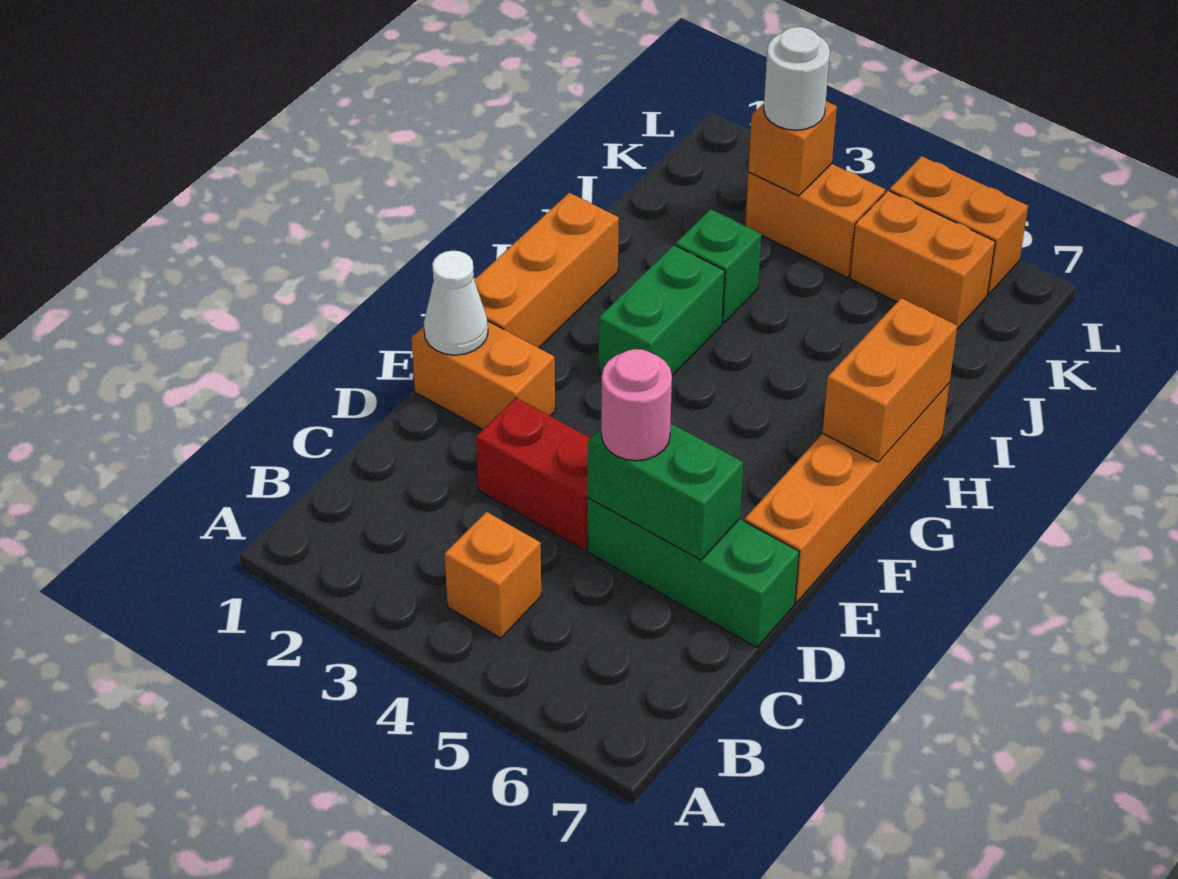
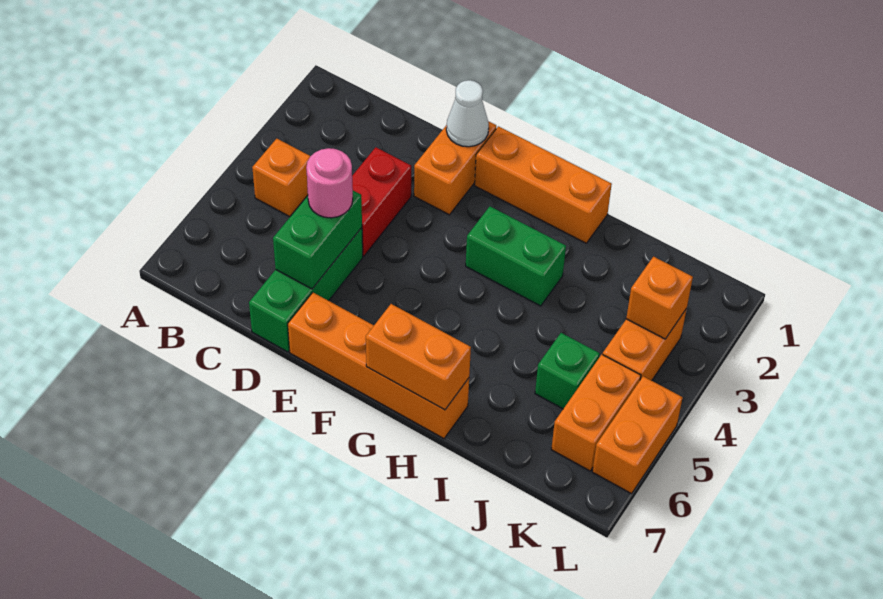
green 1x1 brick [675,209,761,323] -> green 1x1 brick moved to [535,333,600,409]
white 1x1 round brick [764,27,830,130] -> none

